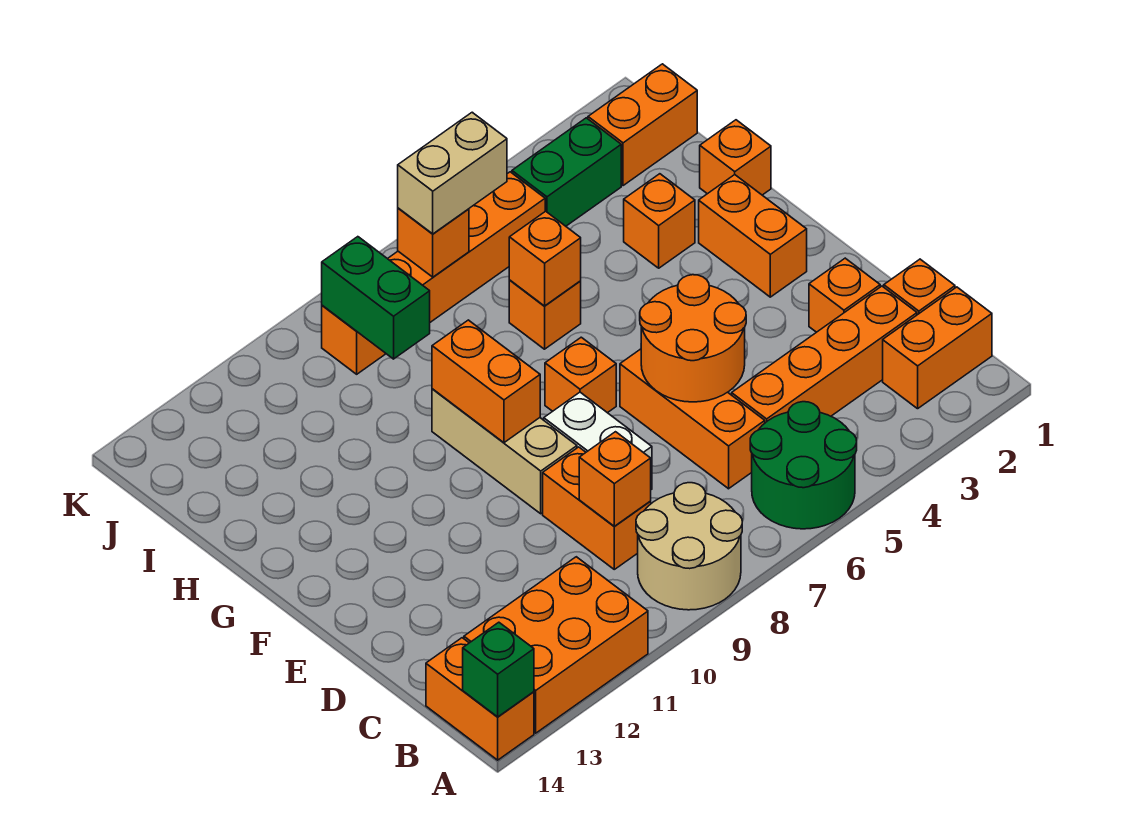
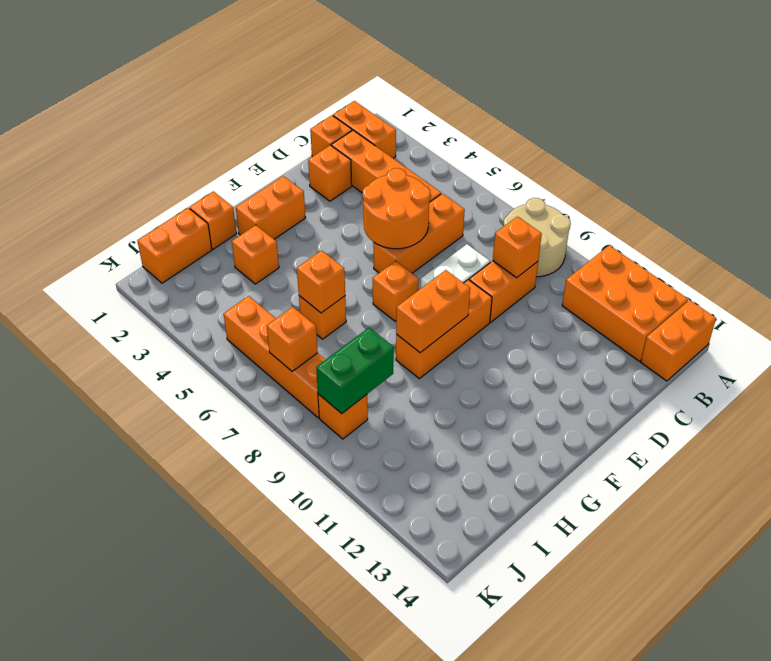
green 2x2 round brick [750,402,857,529] -> none
green 1x1 brick [463,622,534,717] -> none
tan 1x3 brick [432,389,577,514] -> orange 1x3 brick [396,280,492,379]
orange 1x2 brick [588,64,697,186] -> orange 1x2 brick turned to [137,208,212,283]
green 1x2 brick [512,118,621,226] -> none
tan 1x2 brick [398,112,507,234] -> none

